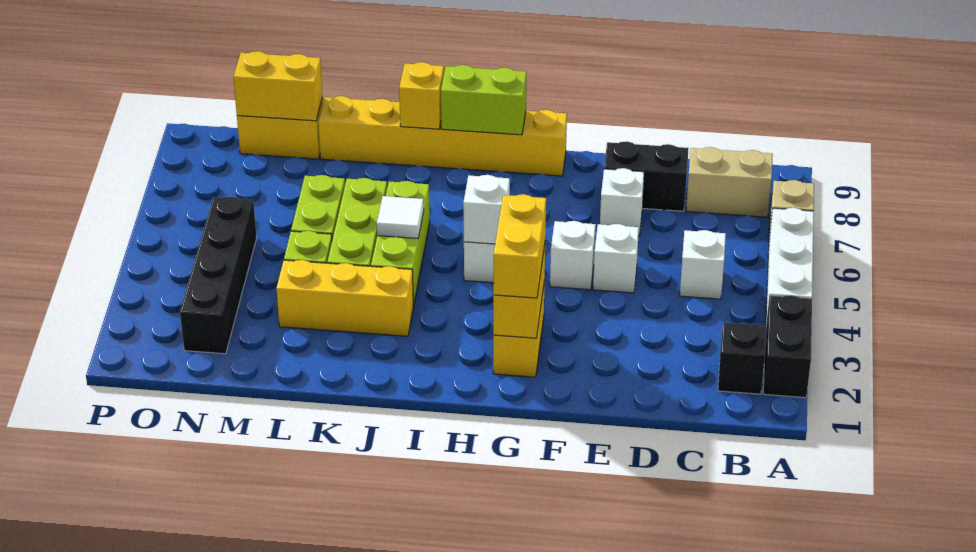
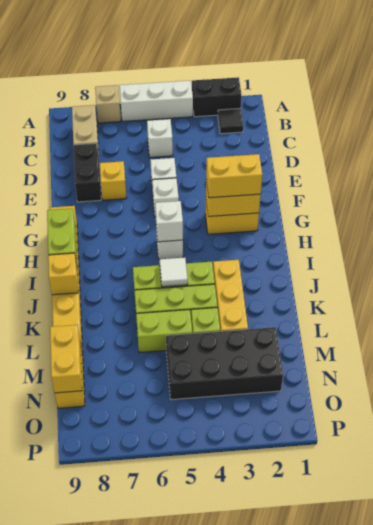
black 1x1 brick [718,323,766,394] -> black 1x1 tile [218,109,243,134]
white 1x1 brick [600,168,644,236] -> yellow 1x1 brick [100,161,126,200]
black 1x4 brick [180,197,257,354] -> black 2x4 brick [166,327,283,400]

